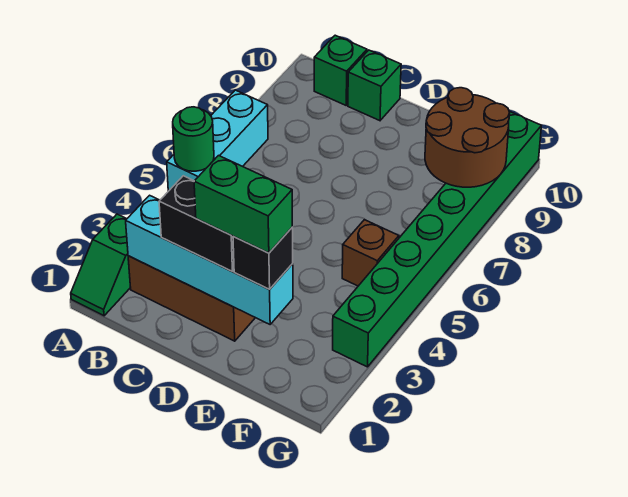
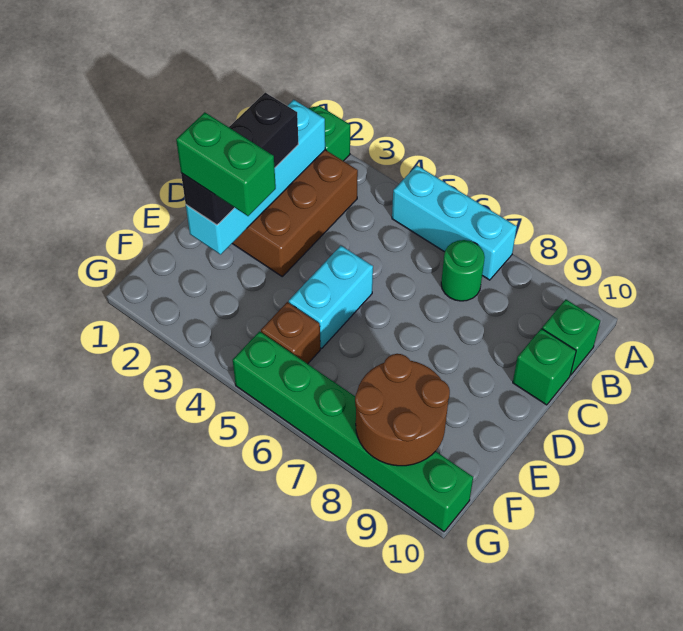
green 1x1 round brick [173,107,214,171] -> green 1x1 round brick moved to [441,240,485,301]
green 1x2 brick [194,156,292,253] -> green 1x2 brick turned to [176,112,276,216]
none -> cyan 1x2 brick [289,246,373,349]
green 1x8 brick [333,112,541,367] -> green 1x6 brick [233,331,473,532]

